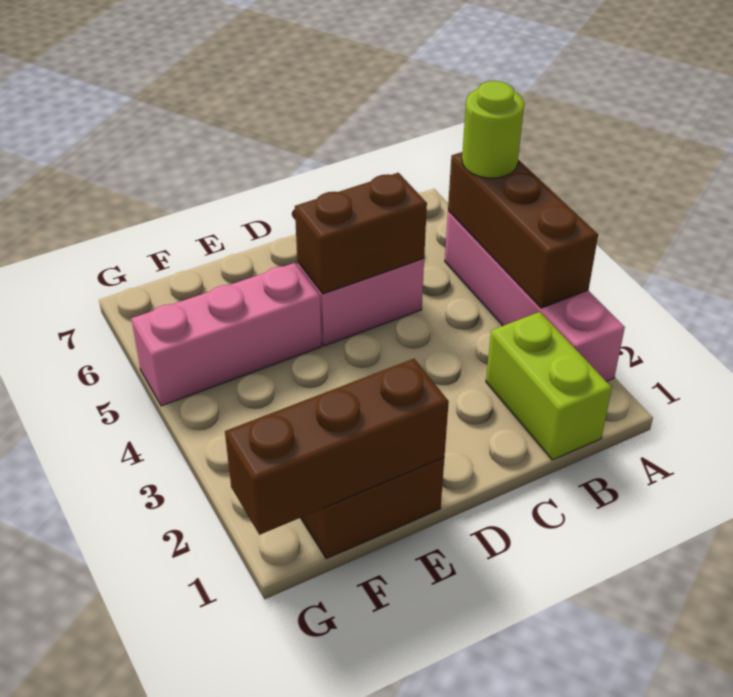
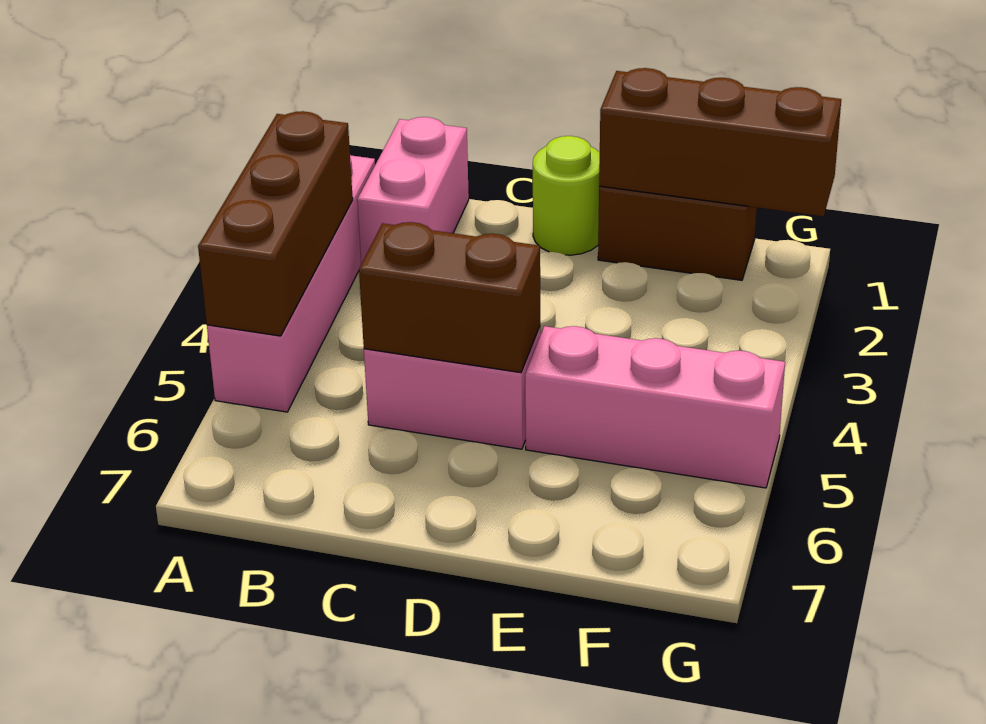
lime 1x1 round brick [462,81,524,178] -> lime 1x1 round brick moved to [533,136,600,255]
lime 1x2 brick [486,312,612,460] -> pink 1x2 brick [357,117,469,264]

